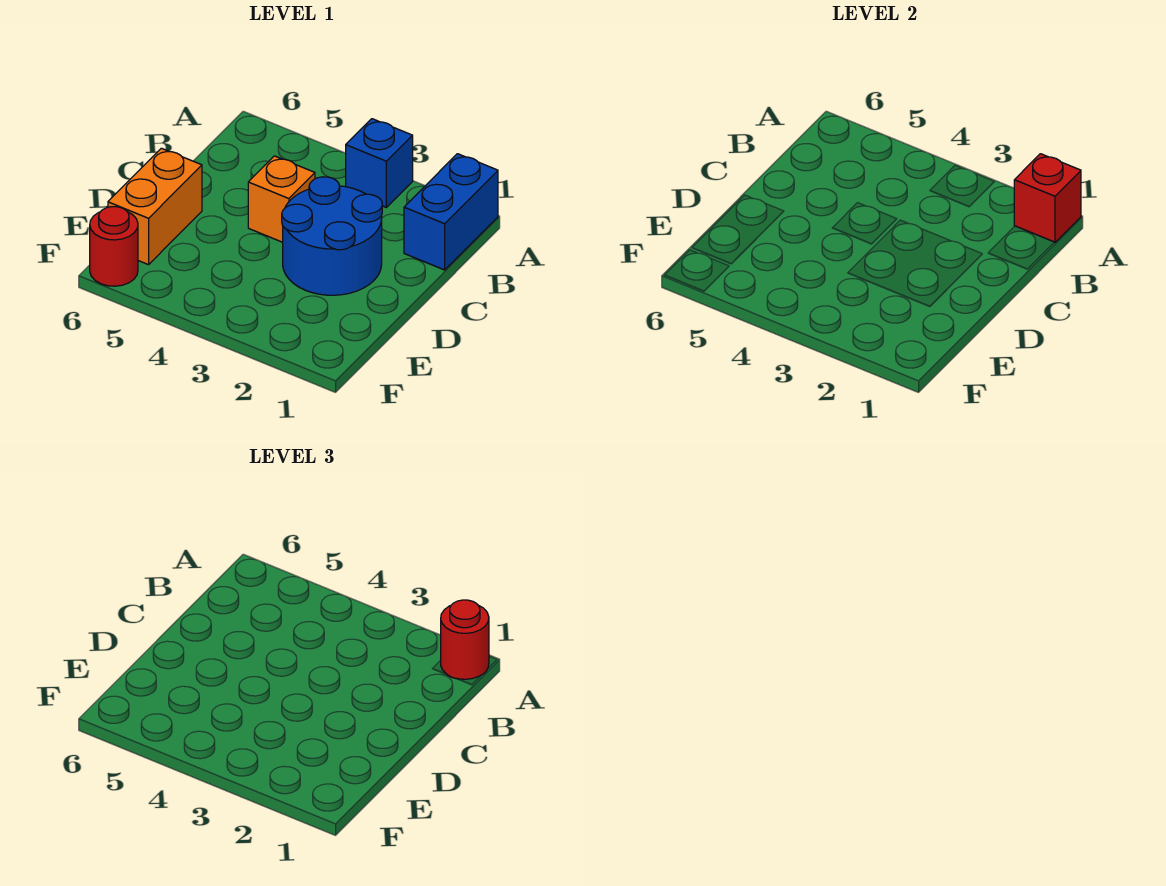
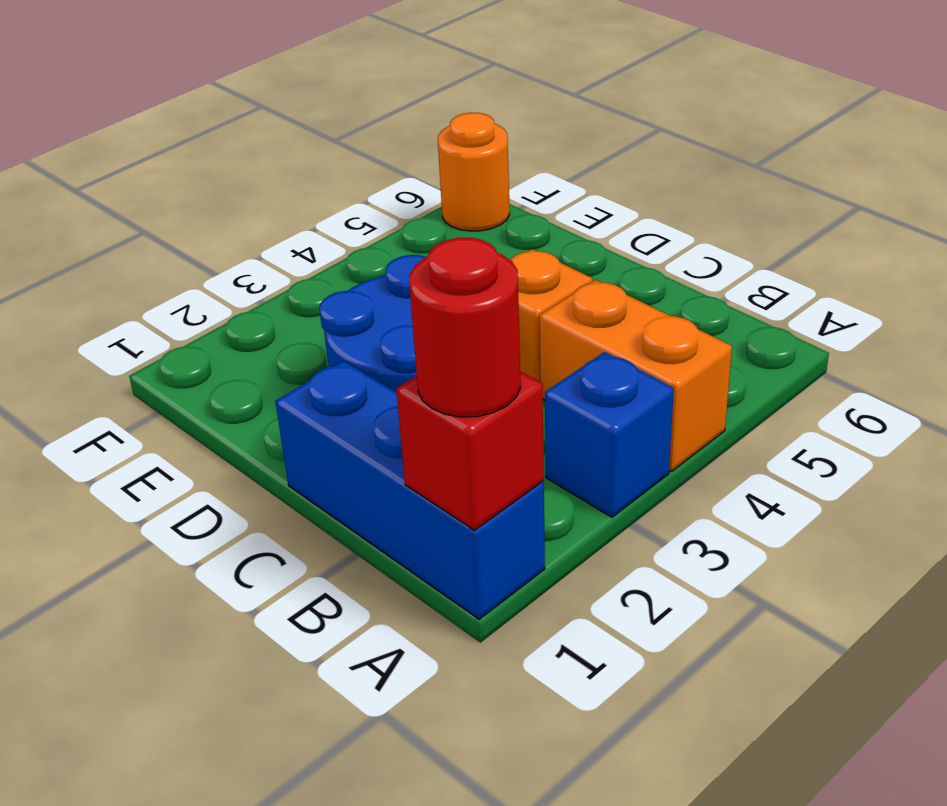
blue 1x2 brick [404,154,498,270] -> blue 1x3 brick [275,361,545,619]
orange 1x2 brick [108,148,202,265] -> orange 1x2 brick moved to [540,280,732,471]
red 1x1 round brick [90,207,138,286] -> orange 1x1 round brick [438,113,510,231]

